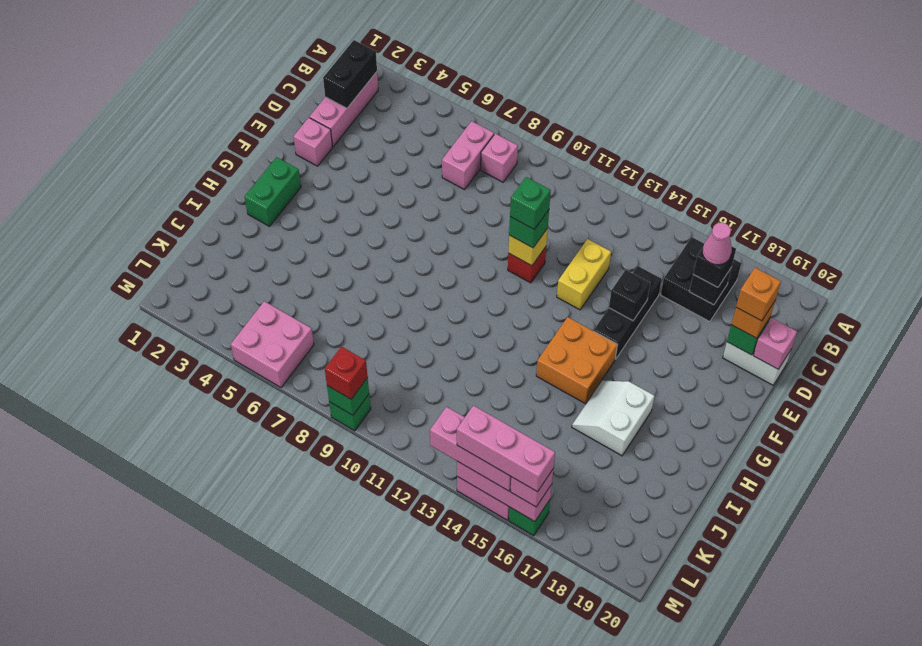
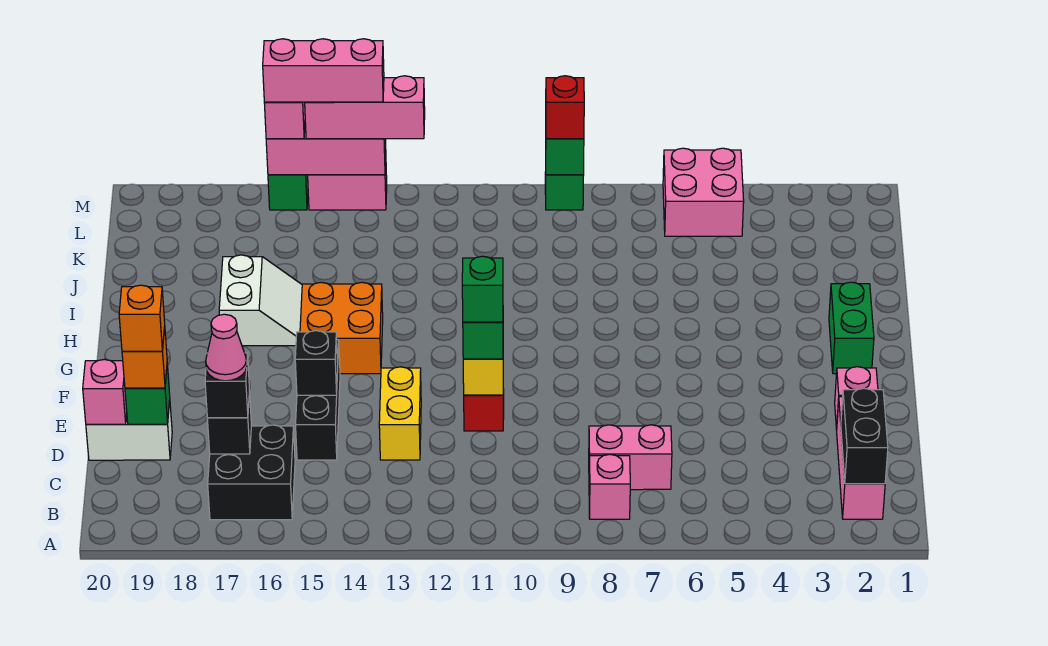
pink 1x2 brick [442,121,494,190] -> pink 1x2 brick turned to [589,425,672,490]

